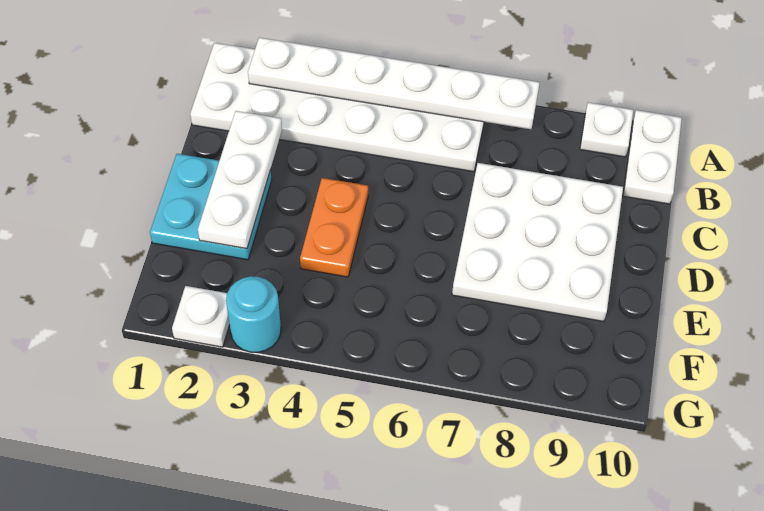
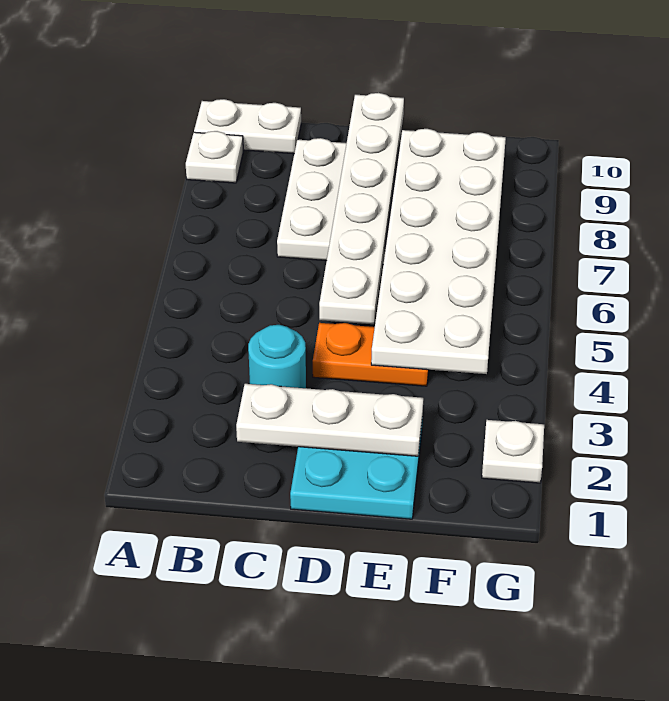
white 2x6 plate [190,43,484,172] -> white 2x6 plate moved to [371,129,506,374]
white 1x6 plate [248,38,540,129] -> white 1x6 plate moved to [319,93,404,324]
cyan 1x1 round brick [226,276,281,352] -> cyan 1x1 round brick moved to [248,325,306,388]

